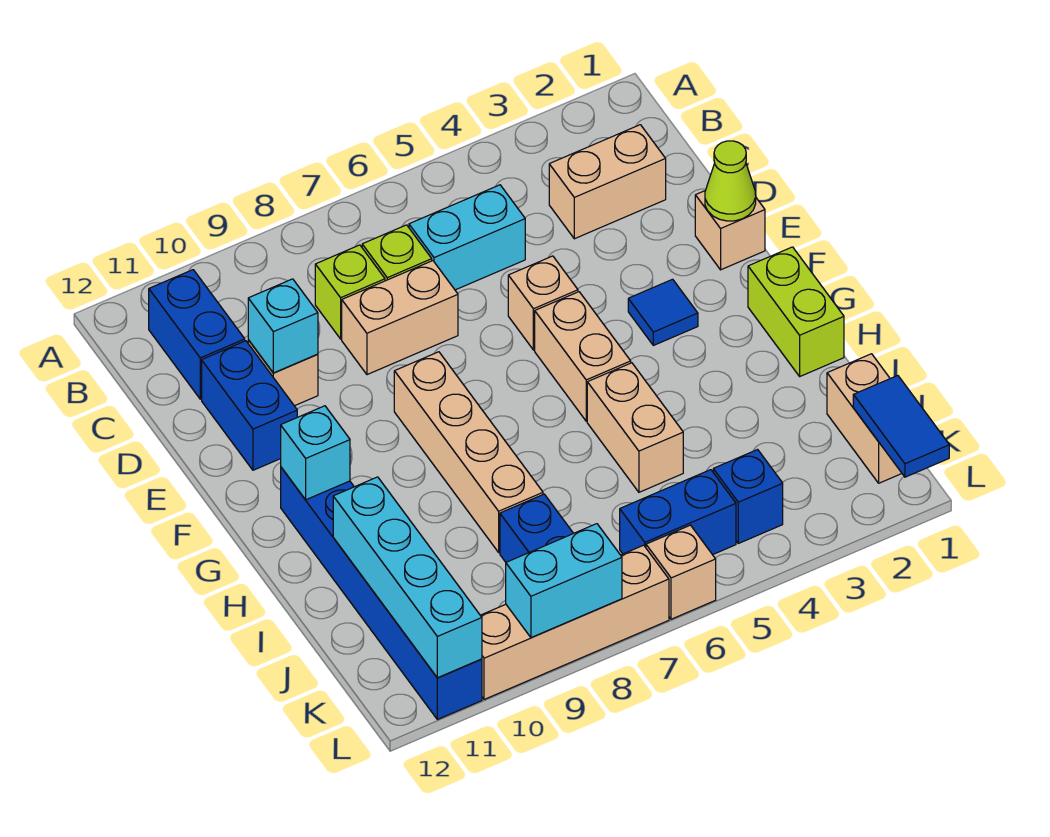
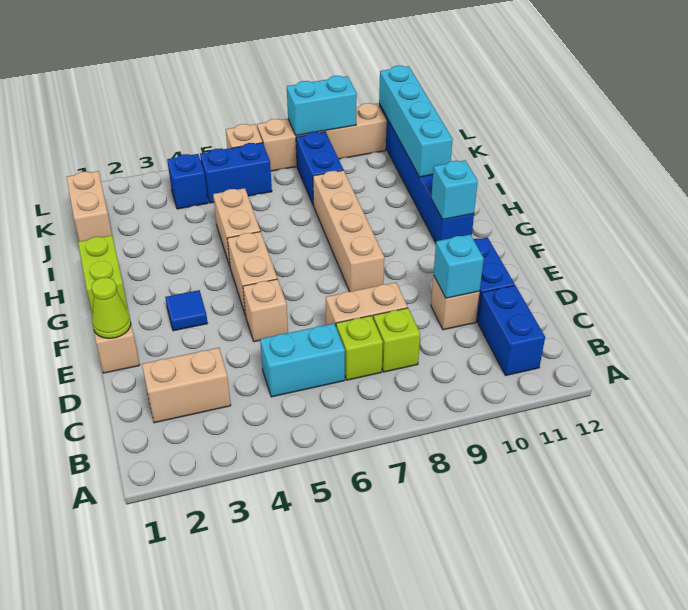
blue 1x2 tile [853,376,949,477] -> none

